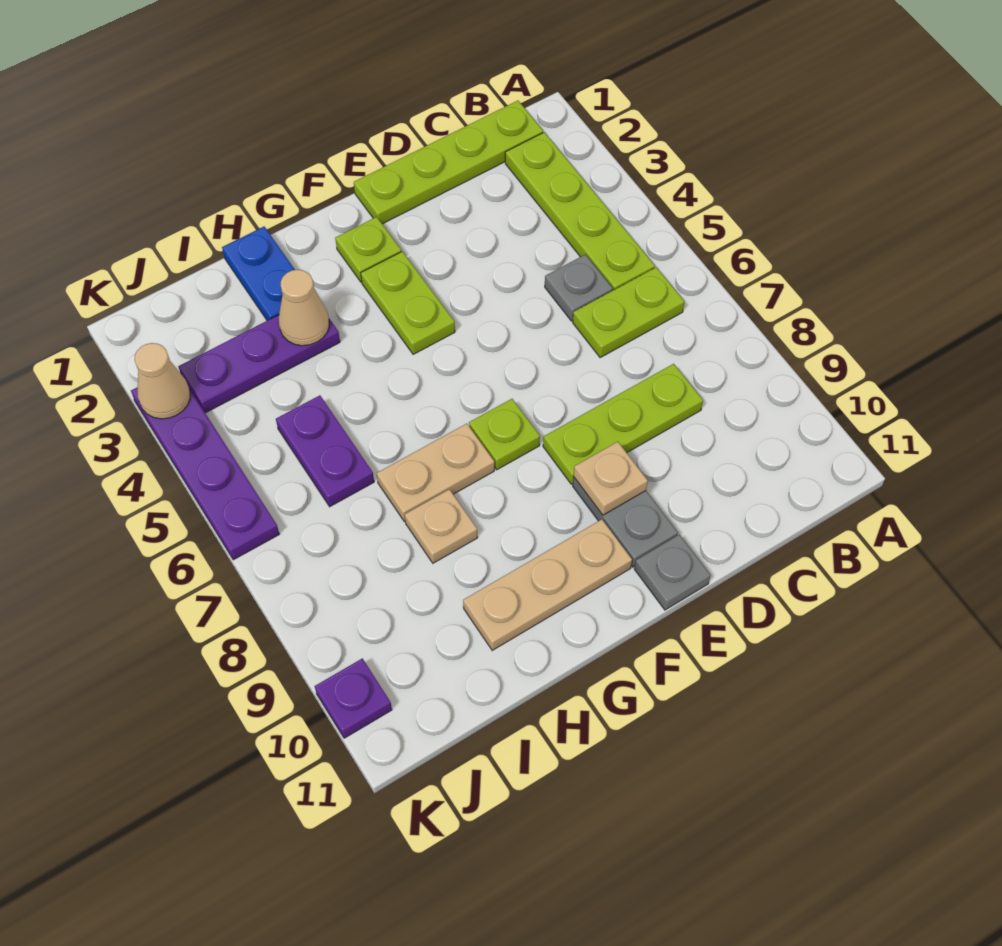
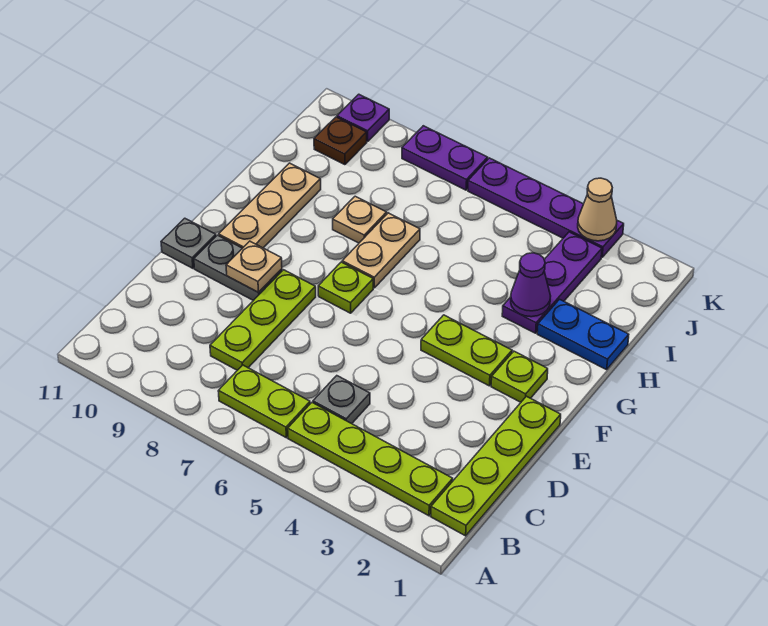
lime 1x2 plate [573,267,684,358] -> lime 1x2 plate turned to [218,365,310,438]
tan 1x1 cone [279,270,329,346] -> purple 1x1 cone [511,253,551,317]
purple 1x2 plate [276,395,374,507] -> purple 1x2 plate moved to [402,126,488,190]
none -> brown 1x1 plate [314,117,367,165]

